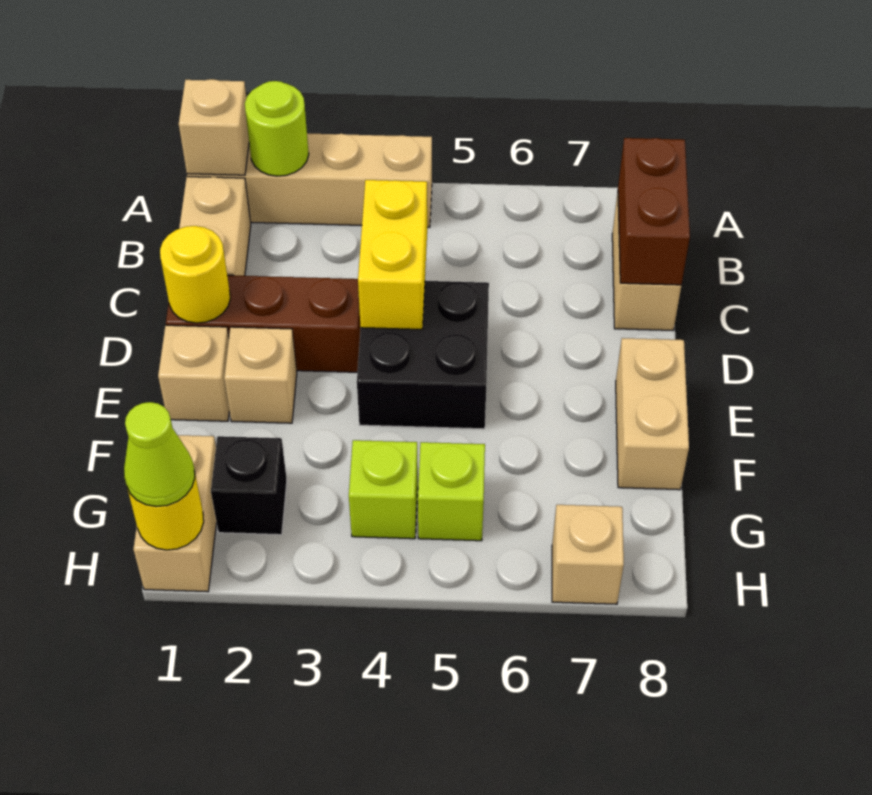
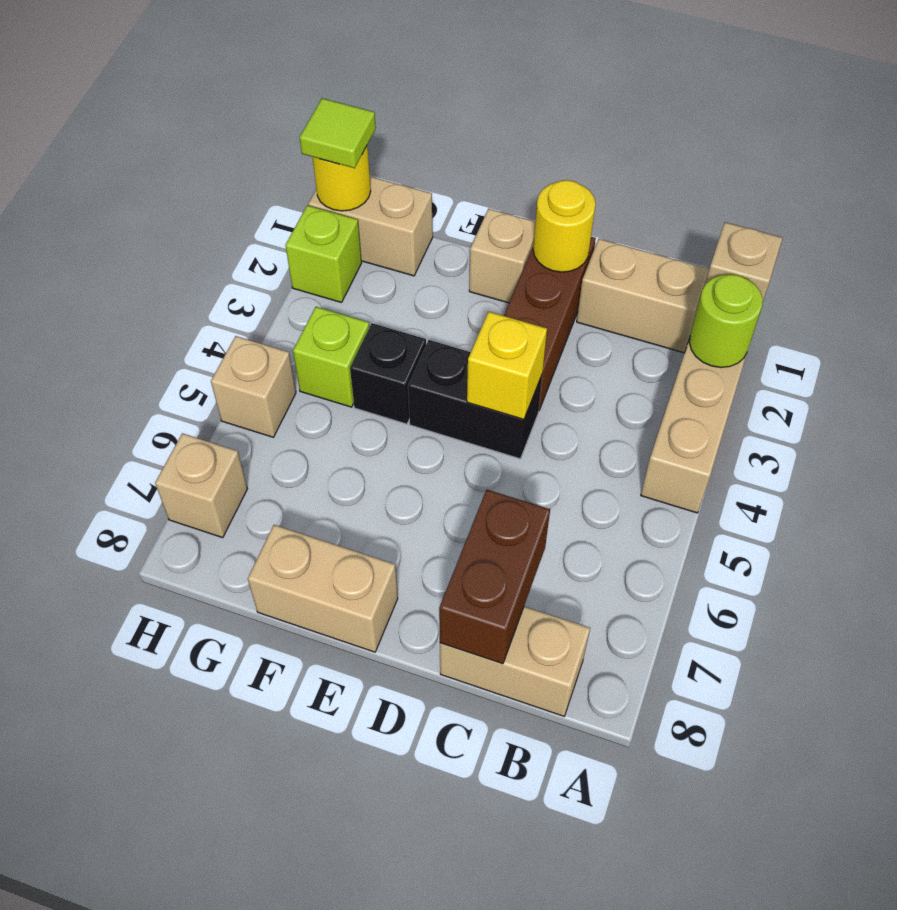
brown 1x2 brick [618,138,690,285] -> brown 1x2 brick turned to [439,490,550,664]
yellow 1x2 brick [358,180,427,329] -> yellow 1x1 brick [467,312,547,419]
black 2x2 brick [357,281,489,429] -> black 1x2 brick [408,340,542,459]
tan 1x1 brick [224,327,297,423] -> tan 1x1 brick moved to [211,336,296,437]
black 1x1 brick [211,436,287,535] -> black 1x1 brick moved to [350,323,426,424]
lime 1x1 brick [418,442,485,541] -> lime 1x1 brick moved to [286,205,362,302]
lime 1x1 cone [124,402,195,507] -> lime 1x1 tile [300,98,376,168]

